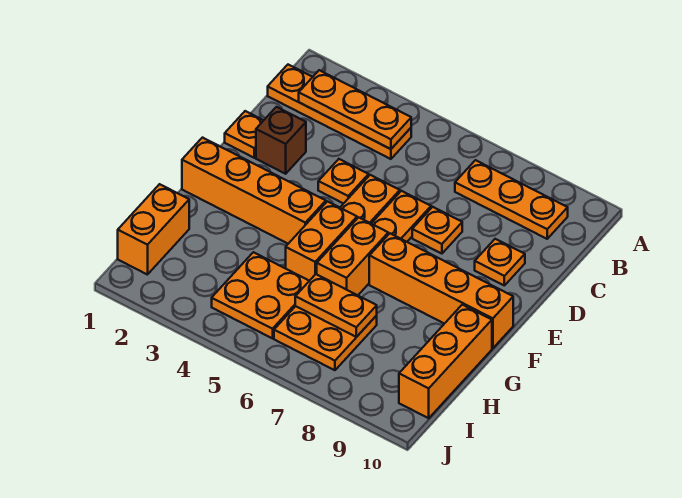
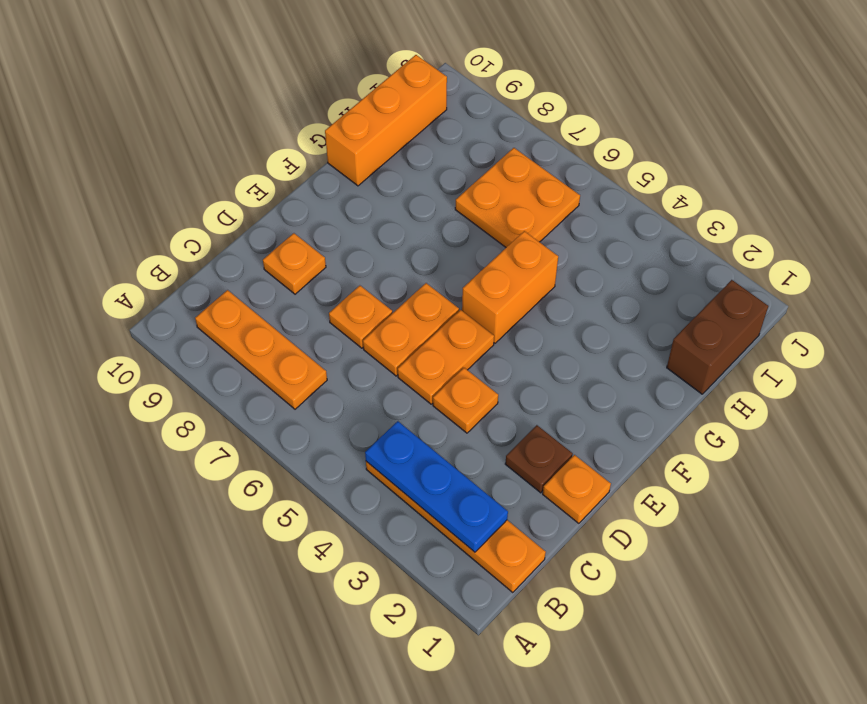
orange 1x3 plate [299,70,411,149] -> blue 1x3 plate [365,421,508,552]
brown 1x1 brick [256,107,306,174] -> brown 1x1 plate [505,425,573,493]
orange 1x4 brick [182,138,326,244] -> none
orange 1x2 brick [317,217,388,295] -> none
orange 1x4 brick [369,234,513,348] -> none
orange 1x2 brick [118,184,189,275] -> brown 1x2 brick [667,280,768,394]
orange 2x2 plate [212,252,309,338] -> none
orange 1x2 plate [295,274,377,337] -> none

